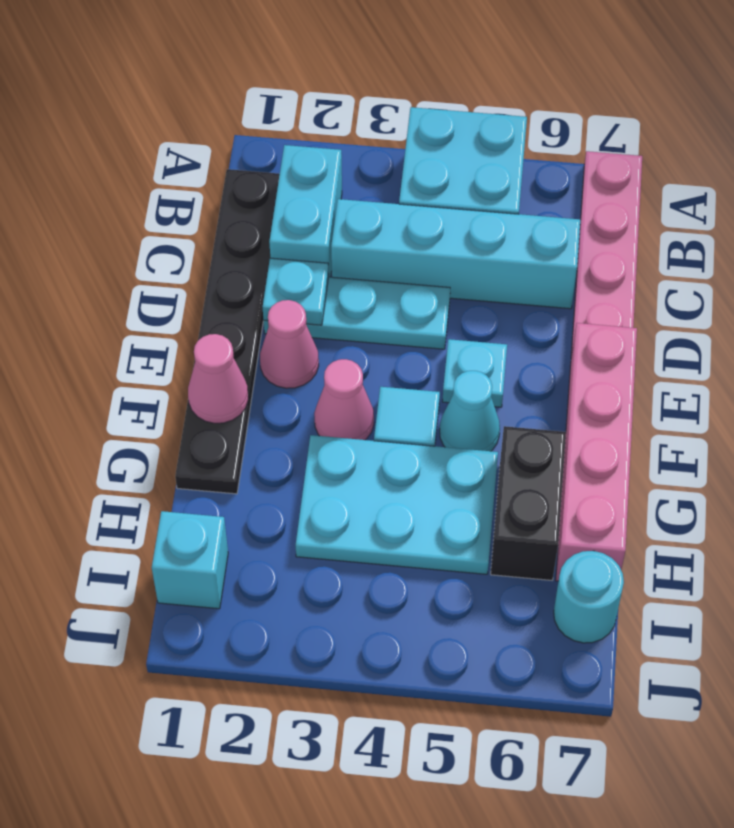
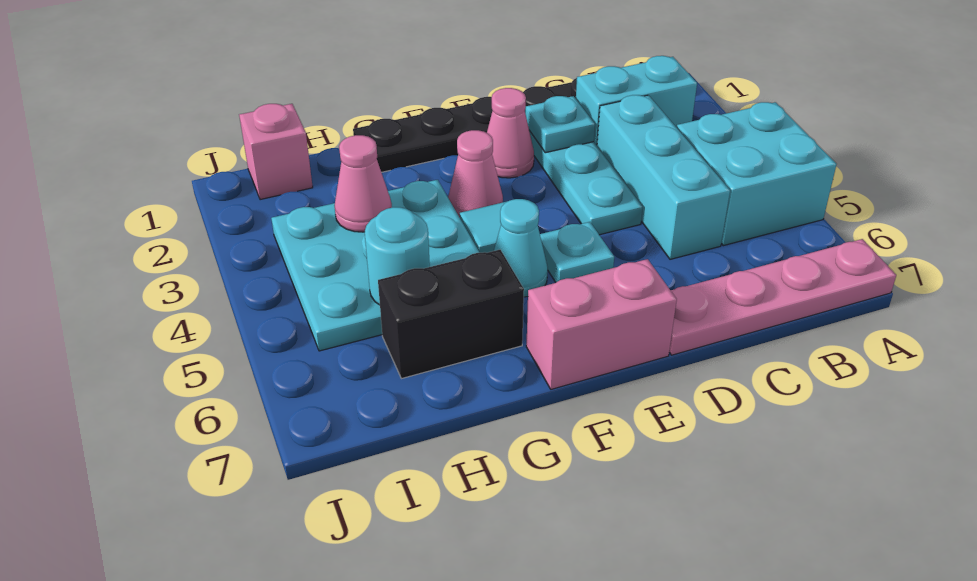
cyan 1x4 brick [331,199,580,309] -> cyan 1x3 brick [597,95,730,259]
pink 1x4 brick [556,323,637,581] -> pink 1x2 brick [526,259,677,389]
pink 1x1 cone [188,334,248,423] -> pink 1x1 cone moved to [334,135,392,232]
cyan 2x3 plate [296,435,498,574] -> cyan 3x3 plate [271,180,480,351]
cyan 1x1 brick [152,511,228,609] -> pink 1x1 brick [239,104,313,200]
cyan 1x1 round brick [554,551,624,643] -> cyan 1x1 round brick moved to [365,207,430,305]

